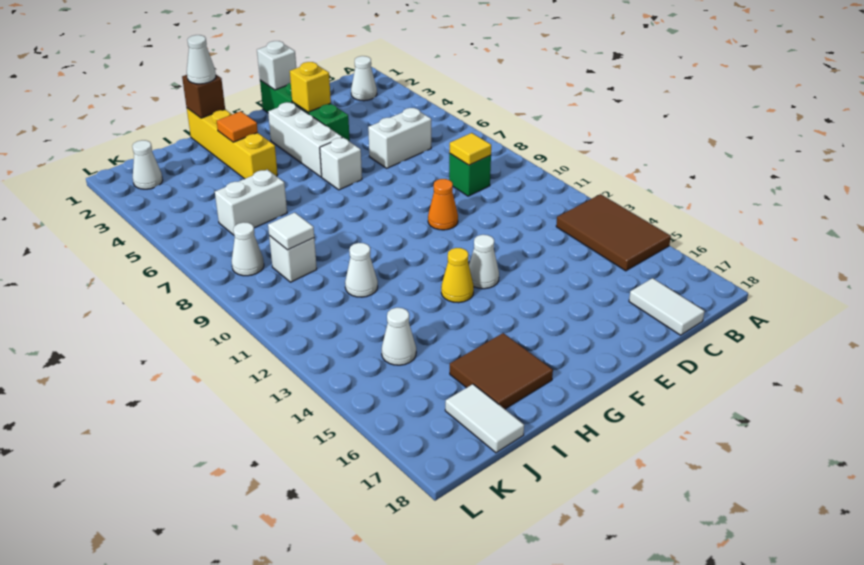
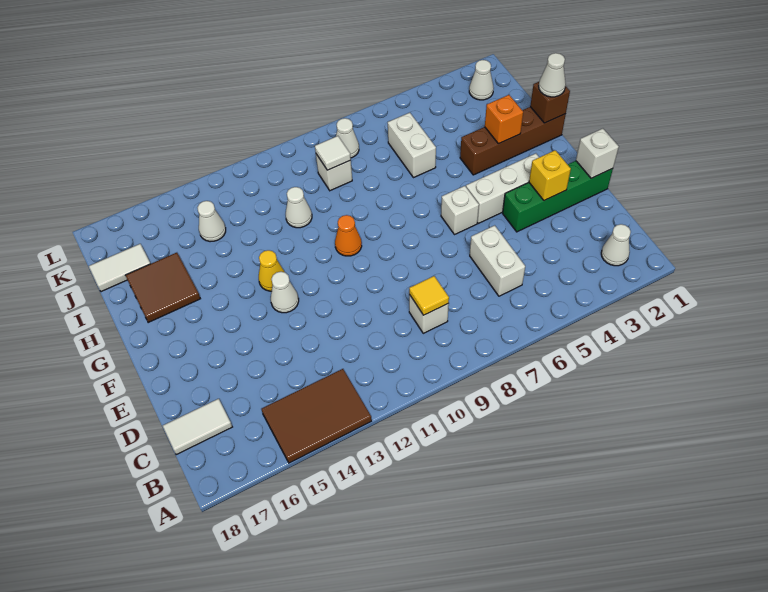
green 1x1 brick [449,153,491,196] -> white 1x1 brick [409,295,449,333]
orange 1x1 cone [428,179,458,230] -> orange 1x1 cone moved to [335,215,362,256]
yellow 1x4 brick [187,108,278,179] -> brown 1x4 brick [460,107,566,175]
orange 1x1 tile [217,111,258,142] -> orange 1x1 brick [485,95,523,144]

